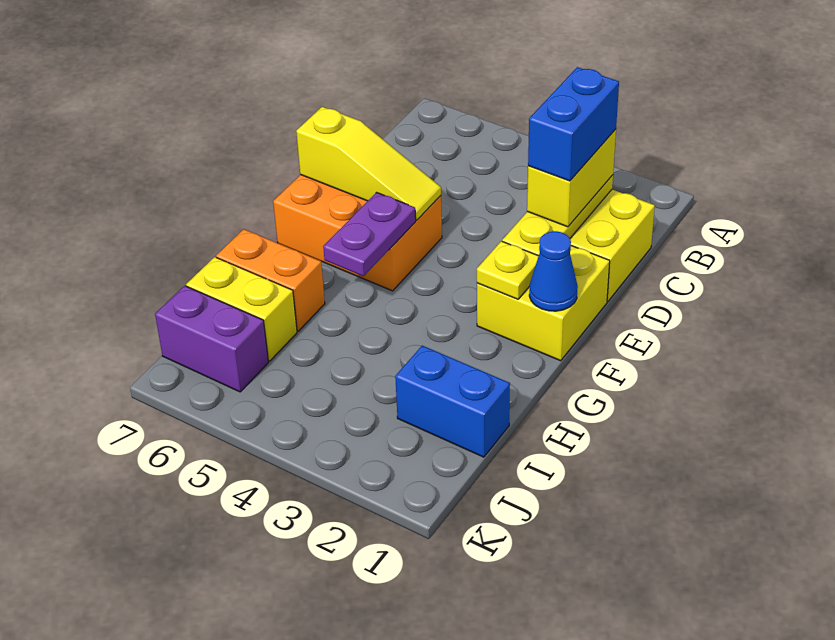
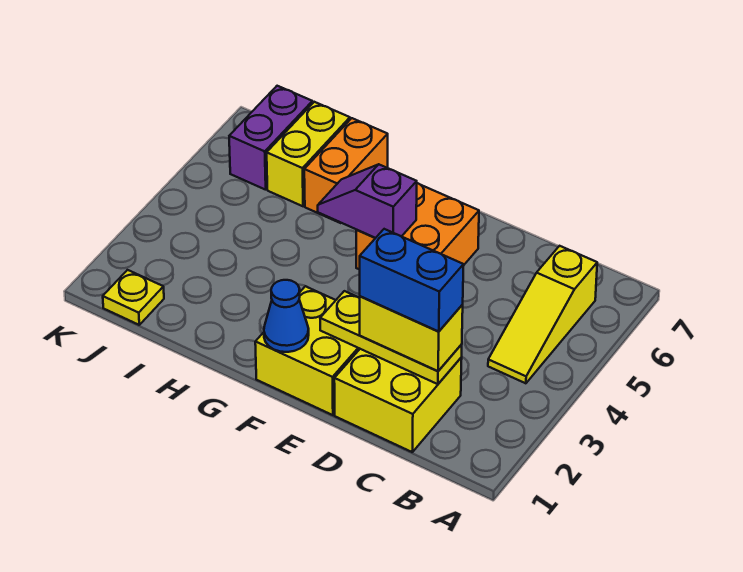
orange 2x3 brick [273,175,442,291] -> orange 2x2 brick [356,183,479,270]
yellow 1x3 slope [296,107,441,220] -> yellow 1x3 slope moved to [488,246,597,383]
yellow 1x1 plate [477,241,538,299] -> yellow 1x1 plate moved to [103,270,164,325]
purple 1x2 plate [323,192,416,276] -> purple 1x2 slope [318,164,417,238]
blue 1x2 brick [395,346,510,457] -> none

